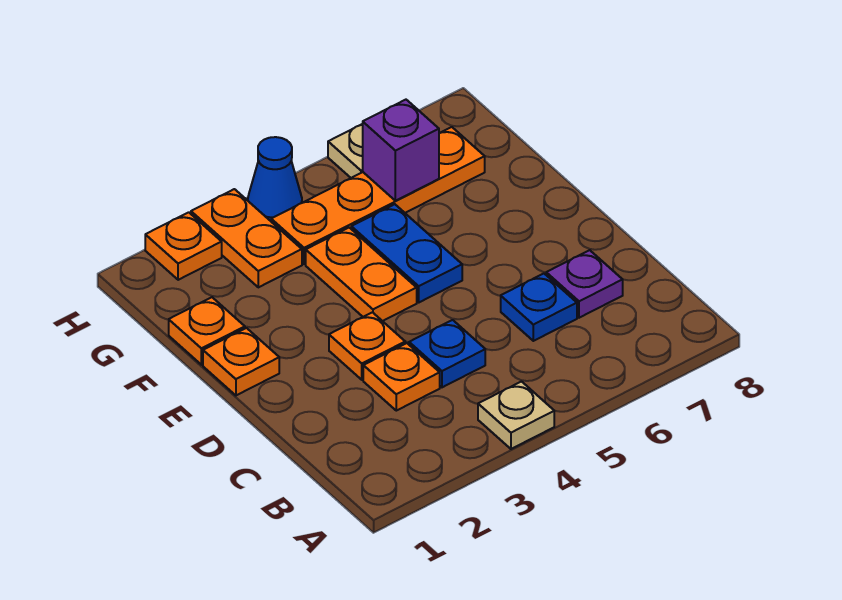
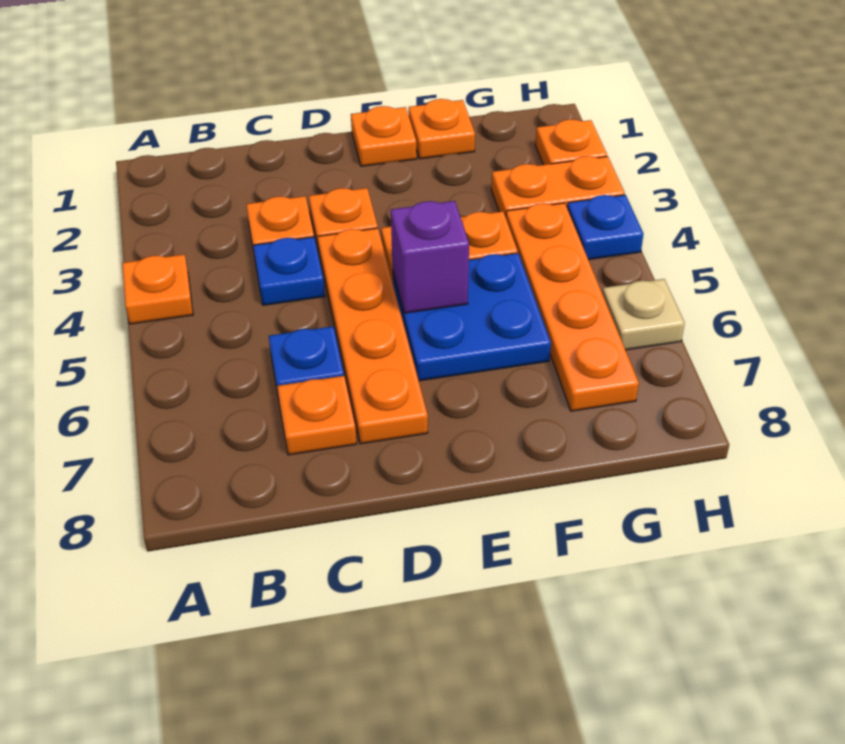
tan 1x1 plate [478,382,554,449] -> orange 1x1 plate [122,254,193,324]
purple 1x1 plate [546,250,623,318] -> orange 1x1 plate [277,376,357,455]
none -> orange 1x4 plate [318,228,428,444]
blue 1x2 plate [351,204,462,302] -> blue 2x2 plate [393,253,551,381]
purple 1x1 brick [363,100,439,201] -> purple 1x1 brick moved to [391,201,469,313]
blue 1x1 cone [248,137,302,221] -> blue 1x1 plate [567,195,643,260]

